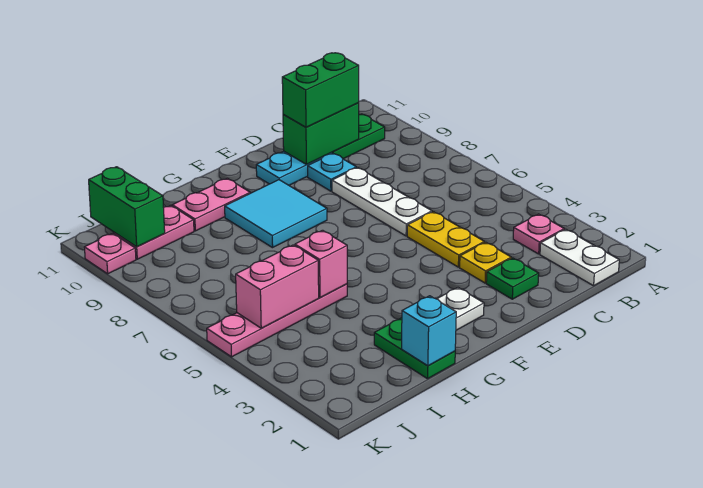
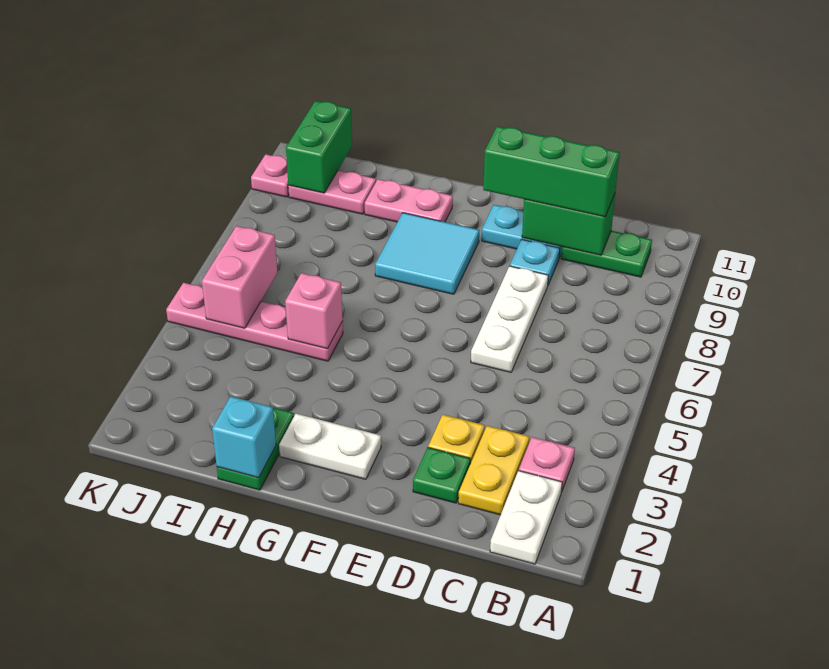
green 1x2 brick [282,53,359,127] -> green 1x3 brick [483,126,620,217]
yellow 1x2 plate [407,212,484,267] -> yellow 1x2 plate moved to [458,426,529,515]
pink 1x2 brick [236,245,319,328] -> pink 1x2 brick turned to [202,226,277,328]

